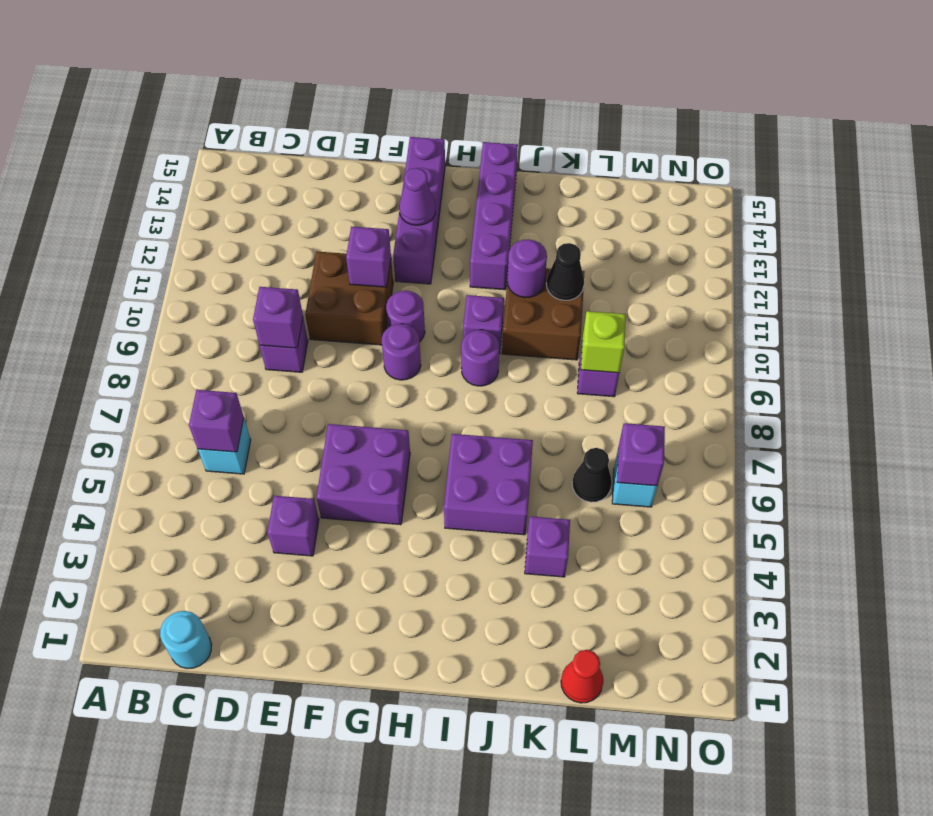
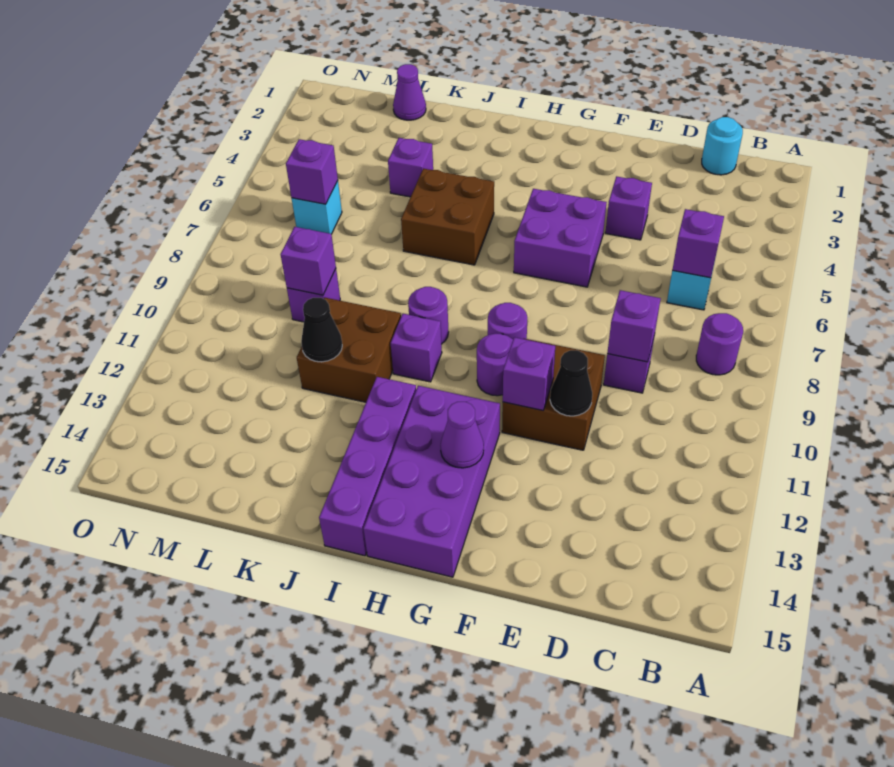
purple 1x4 brick [393,137,445,284] -> purple 2x4 brick [363,386,500,577]
purple 2x2 brick [444,434,533,535] -> brown 2x2 brick [401,169,494,265]
purple 1x1 round brick [507,239,547,298] -> purple 1x1 round brick moved to [696,313,743,375]
red 1x1 cone [561,650,603,703] -> purple 1x1 cone [393,64,426,120]
black 1x1 cone [572,448,612,502] -> black 1x1 cone moved to [550,350,592,416]
lime 1x1 brick [581,311,626,373] -> purple 1x1 brick [281,227,336,295]

